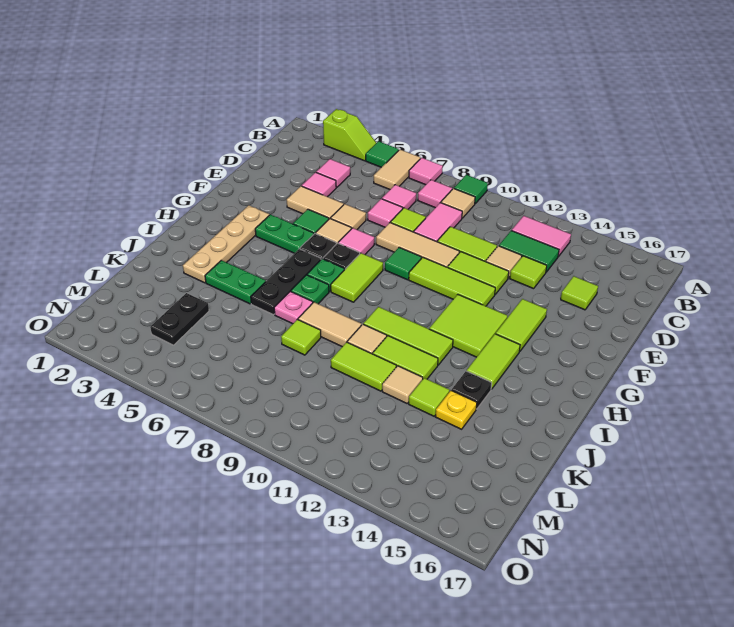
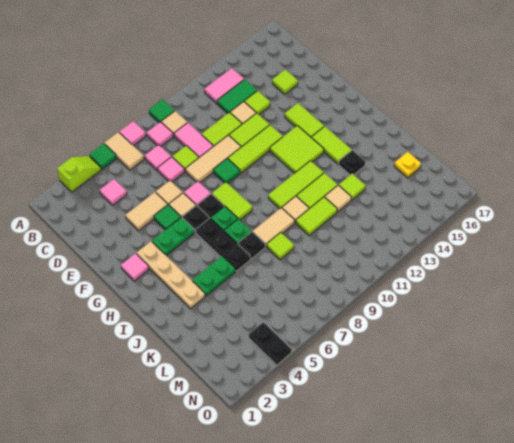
pink 1x1 tile [302,172,336,197] -> pink 1x1 tile moved to [121,253,149,281]
pink 1x1 plate [274,291,313,324] -> black 1x1 plate [238,232,265,259]
yellow 1x1 plate [436,390,477,429] -> yellow 1x1 plate moved to [394,152,421,178]
black 1x2 plate [150,293,209,345] -> black 1x2 plate moved to [249,322,292,365]

